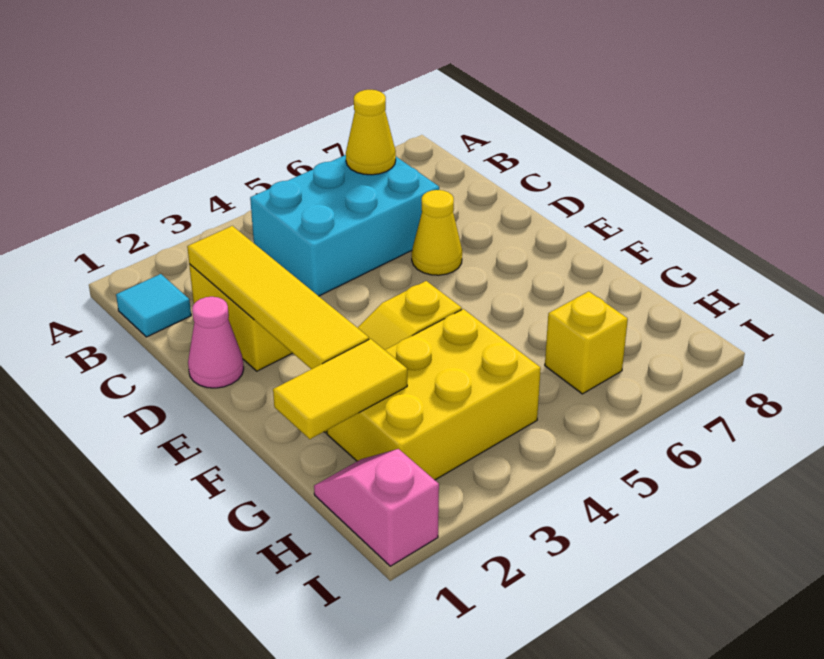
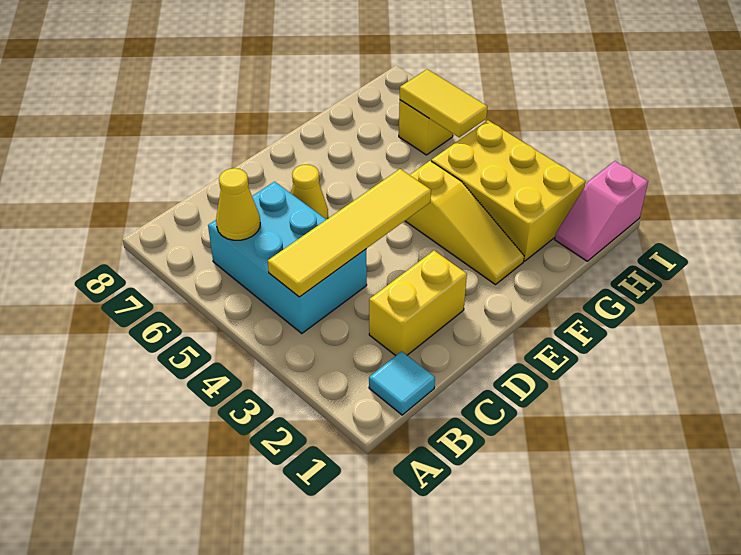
yellow 1x4 tile [187,226,369,369] -> yellow 1x4 tile moved to [268,169,431,297]
pink 1x1 cone [188,297,244,388] -> none
yellow 1x2 tile [273,339,407,439] -> yellow 1x2 tile moved to [400,69,487,137]

